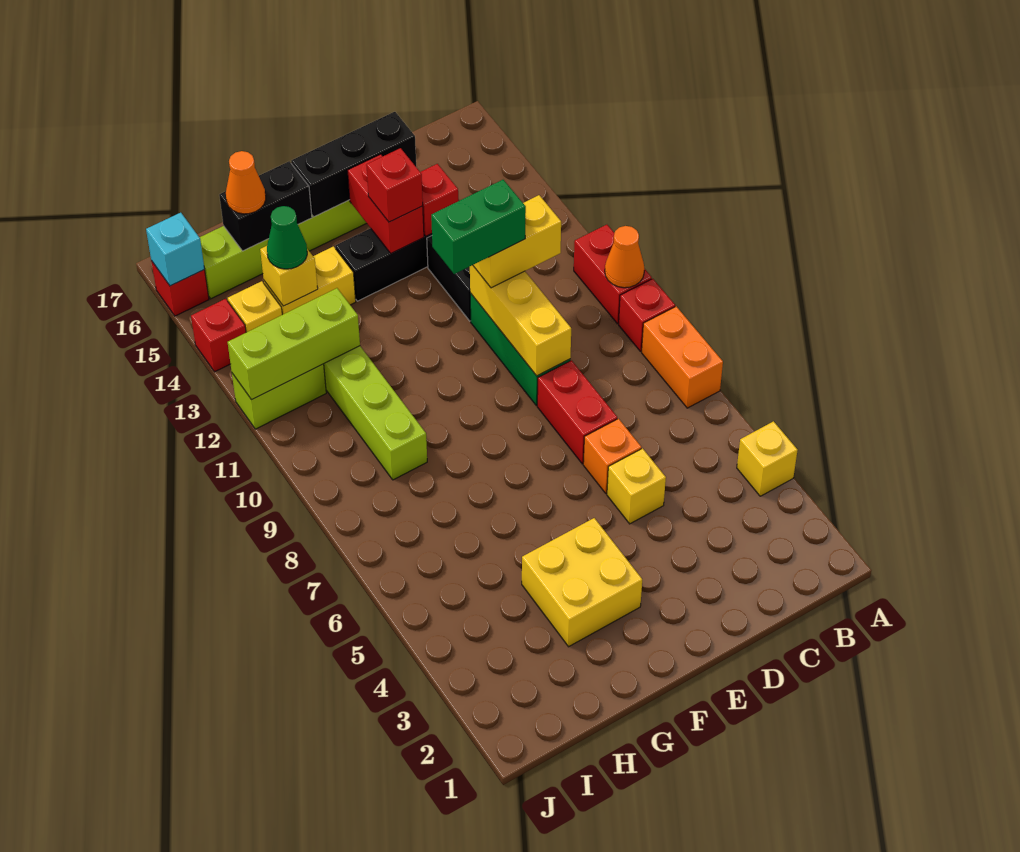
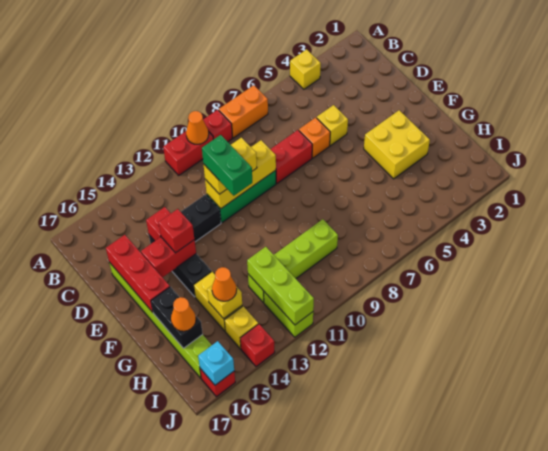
yellow 1x2 brick [473,195,561,288] -> yellow 1x2 brick turned to [204,138,257,194]
black 1x3 brick [291,112,416,217] -> red 1x3 brick [106,235,170,312]
green 1x1 cone [267,206,307,269] -> orange 1x1 cone [212,267,237,301]

